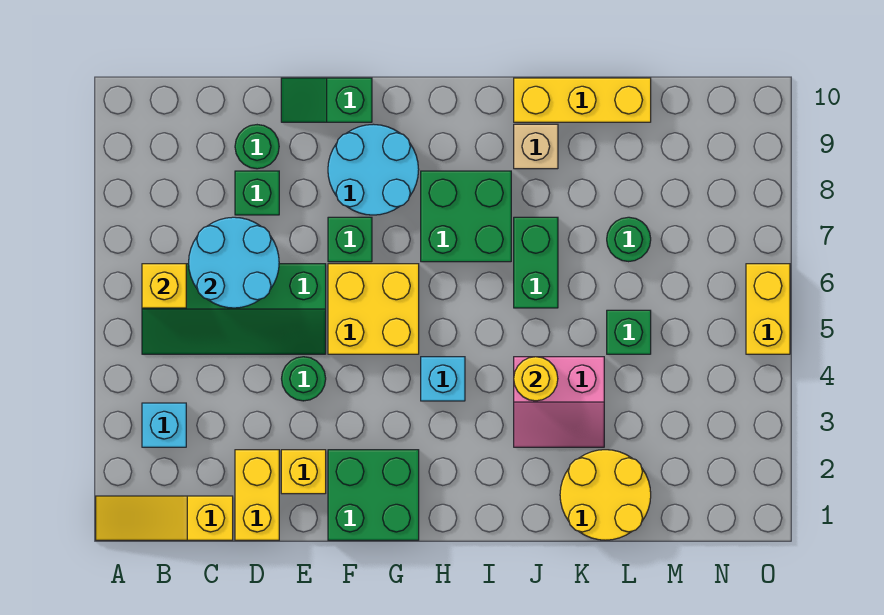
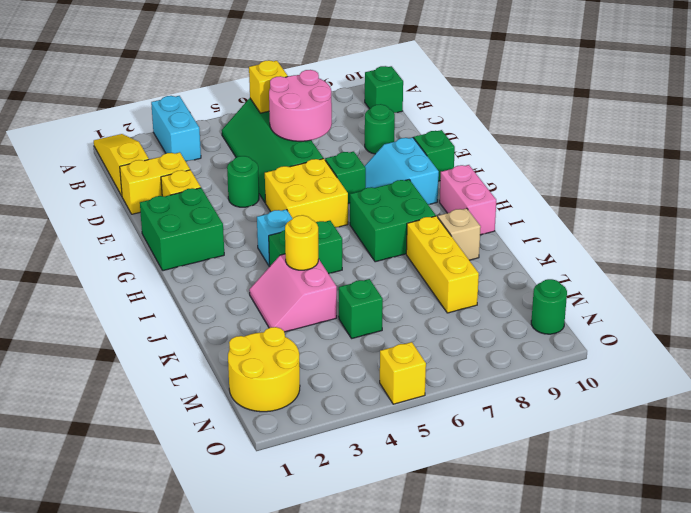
cyan 1x1 brick [142,403,186,447] -> cyan 1x2 brick [151,96,201,161]
cyan 2x2 round brick [189,217,279,308] -> pink 2x2 round brick [269,70,332,141]
green 1x1 brick [235,171,279,215] -> green 1x1 brick moved to [365,66,403,113]
cyan 2x2 round brick [328,124,419,215] -> cyan 2x2 slope [365,137,439,205]
none -> pink 1x2 brick [440,165,496,235]
green 1x2 brick [514,217,558,308] -> green 1x2 brick moved to [269,221,342,274]
yellow 1x3 brick [514,78,651,122] -> yellow 1x3 brick moved to [406,216,479,313]
yellow 2x2 round brick [560,450,651,540] -> yellow 2x2 round brick moved to [228,327,300,412]
green 1x1 round brick [607,217,651,262] -> green 1x1 round brick moved to [531,279,567,334]
yellow 1x2 brick [746,264,790,354] -> yellow 1x1 brick [380,342,426,404]

